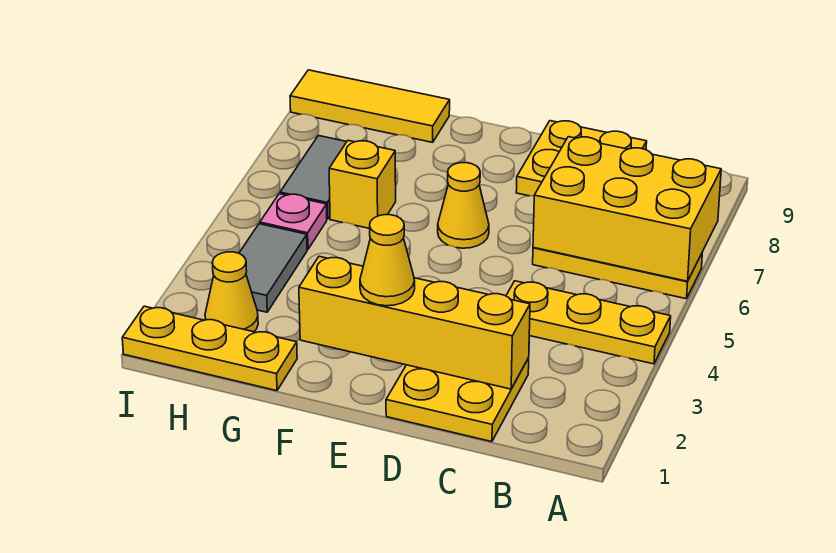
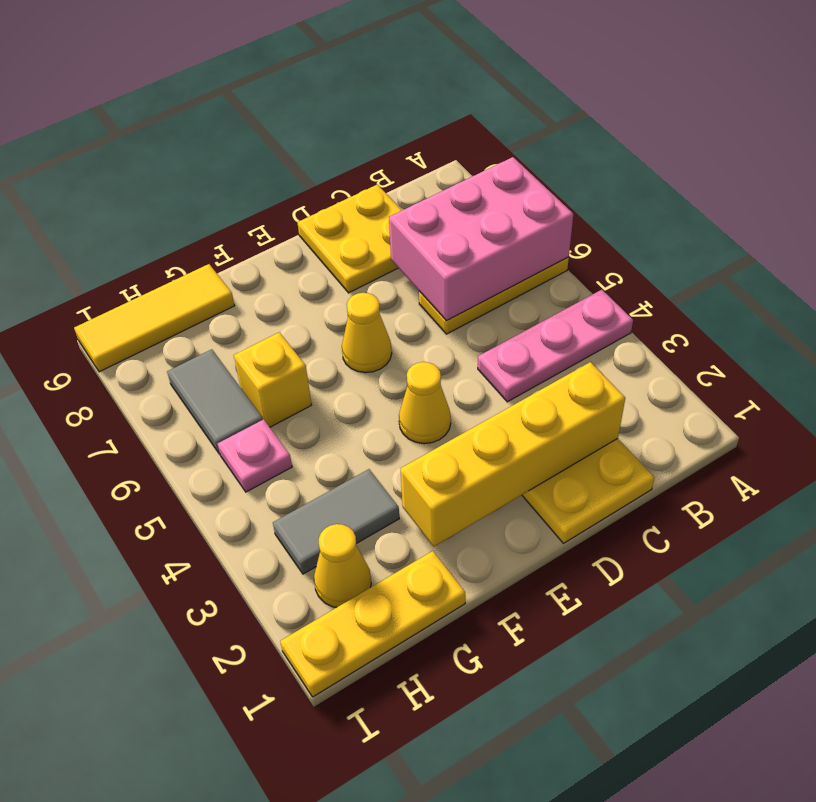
yellow 1x3 plate [506,281,671,364] -> pink 1x3 plate [478,290,633,402]
yellow 2x3 brick [533,137,721,281] -> pink 2x3 brick [389,157,573,321]
yellow 1x1 cone [360,215,415,306] -> yellow 1x1 cone moved to [399,362,451,444]
grey 1x2 tile [239,224,307,312] -> grey 1x2 tile turned to [273,469,399,574]

